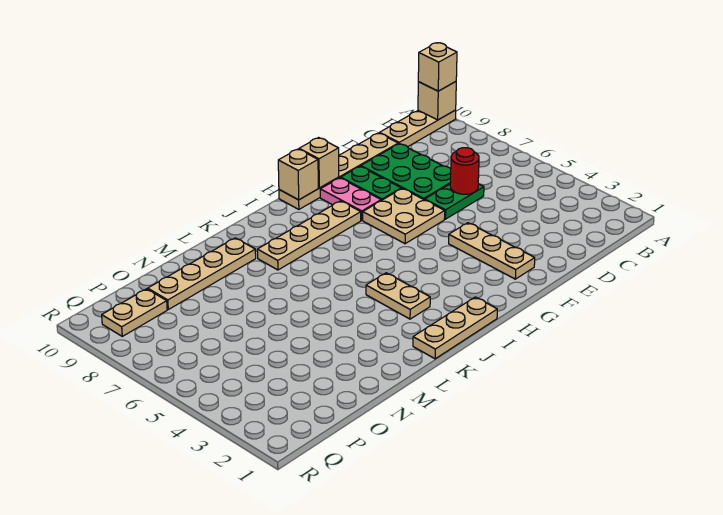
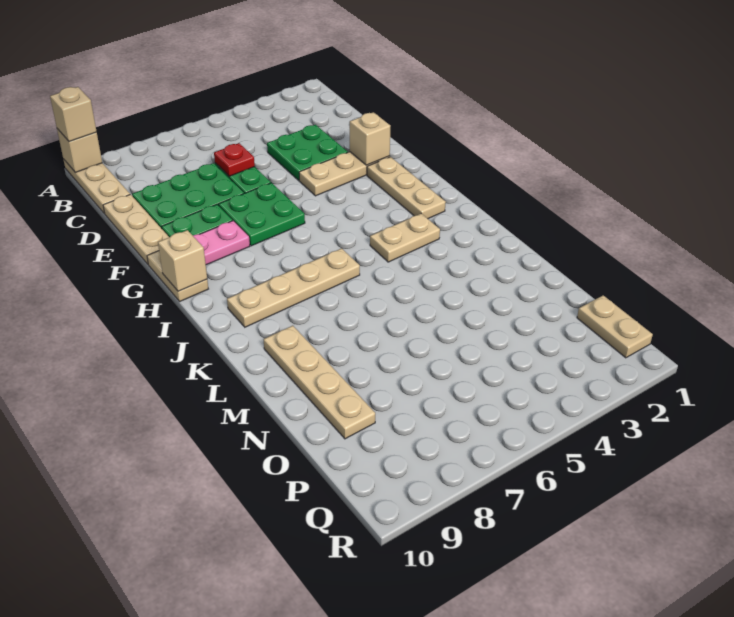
none -> green 2x2 plate [267,125,348,180]
red 1x1 round brick [450,148,479,194] -> red 1x1 plate [214,143,255,176]
tan 2x2 plate [363,188,445,244] -> green 2x2 plate [219,183,305,246]
tan 1x1 brick [299,138,339,188] -> tan 1x1 brick moved to [350,112,390,165]
tan 1x4 plate [257,201,361,270] -> tan 1x4 plate turned to [227,248,360,327]
tan 1x3 plate [413,297,497,359] -> tan 1x3 plate moved to [367,157,446,219]
tan 1x2 plate [102,289,167,336] -> tan 1x2 plate moved to [577,295,653,358]

